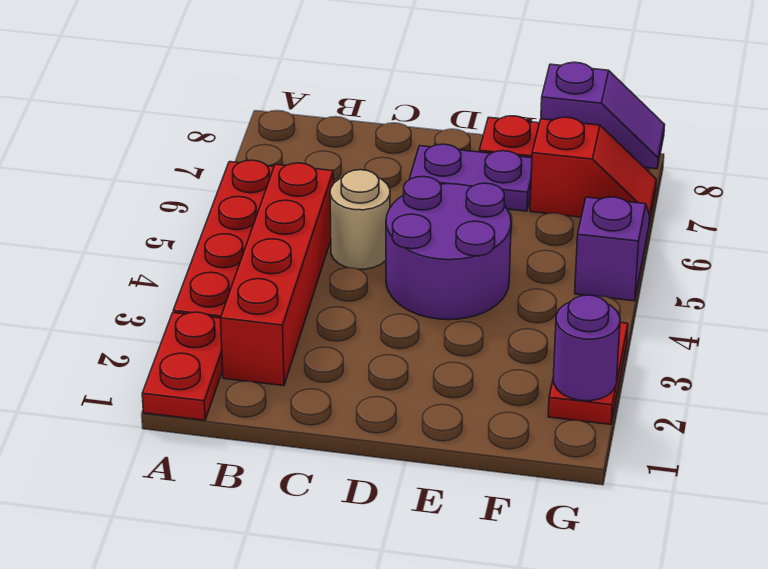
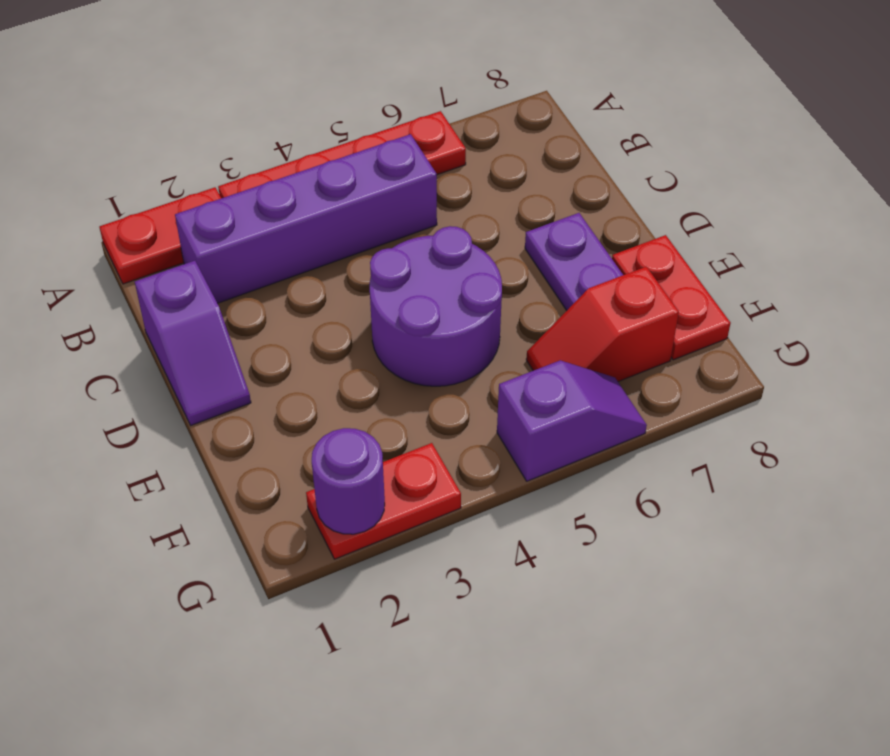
red 1x4 brick [221,163,334,386] -> purple 1x4 brick [175,134,437,303]
tan 1x1 round brick [330,170,390,269] -> none
red 1x2 slope [530,117,657,223] -> red 1x2 slope turned to [526,267,679,382]
purple 1x2 slope [541,62,665,169] -> purple 1x2 slope moved to [135,261,251,425]

